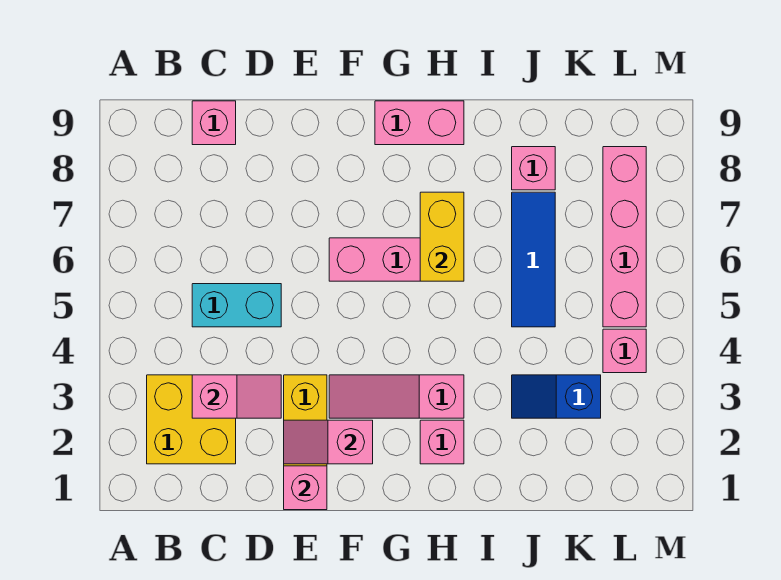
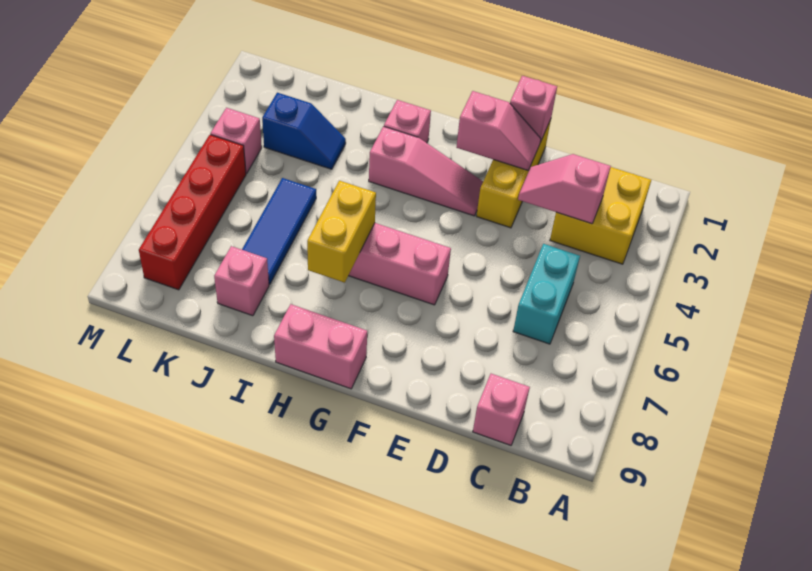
cyan 1x2 brick [192,284,281,327] -> cyan 1x2 brick turned to [513,244,580,344]
pink 1x4 brick [603,147,646,327] -> red 1x4 brick [139,135,246,290]

